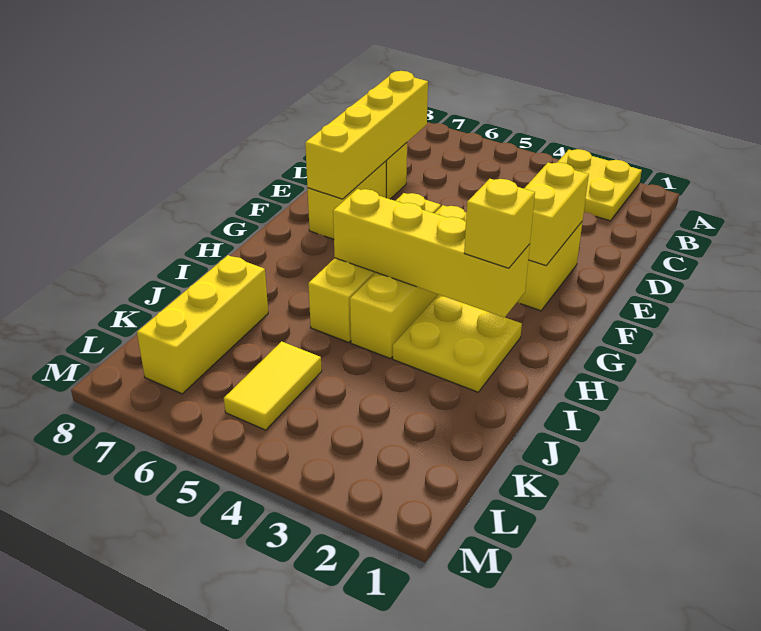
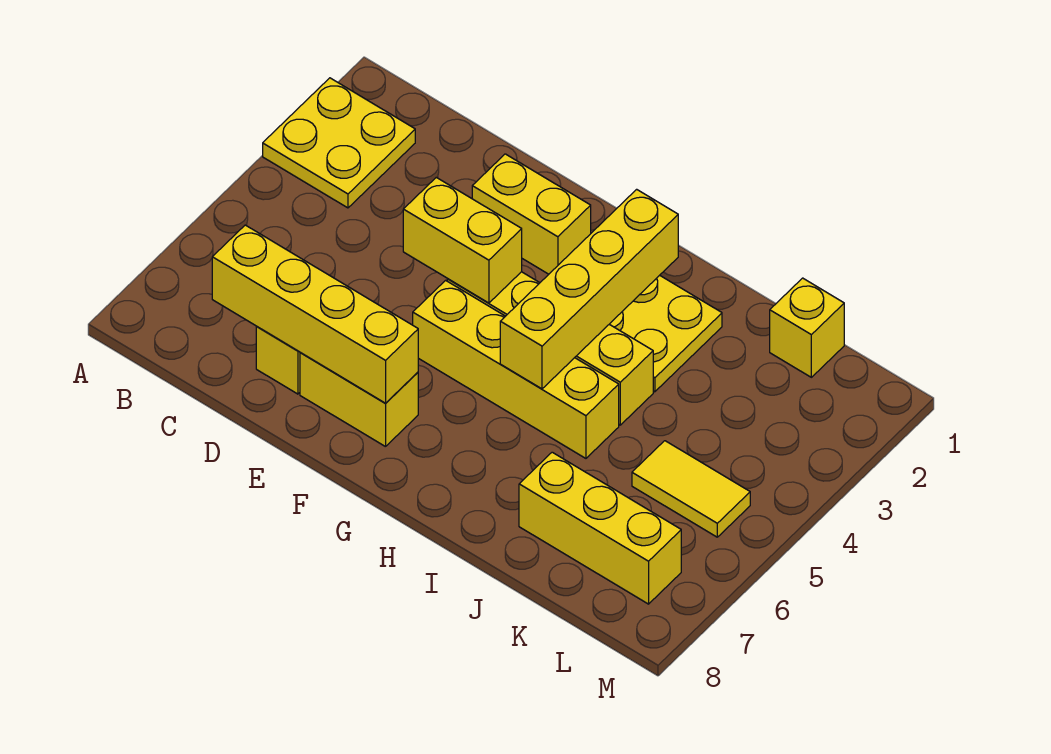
yellow 1x2 brick [524,162,589,266] -> yellow 1x2 brick moved to [403,177,522,303]
yellow 1x1 brick [464,179,535,268] -> yellow 1x1 brick moved to [770,278,844,377]

